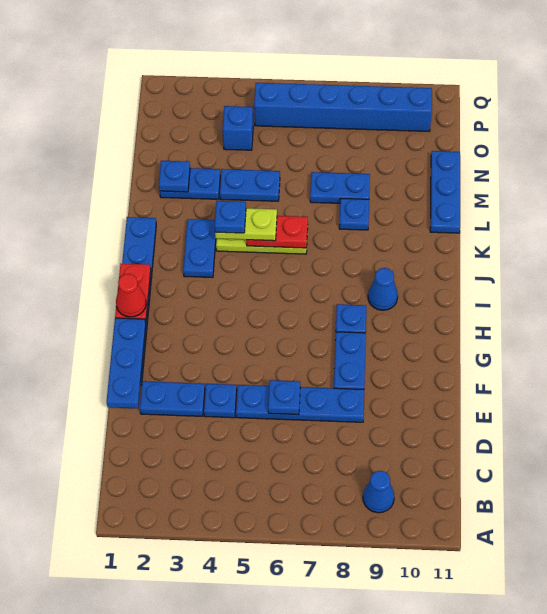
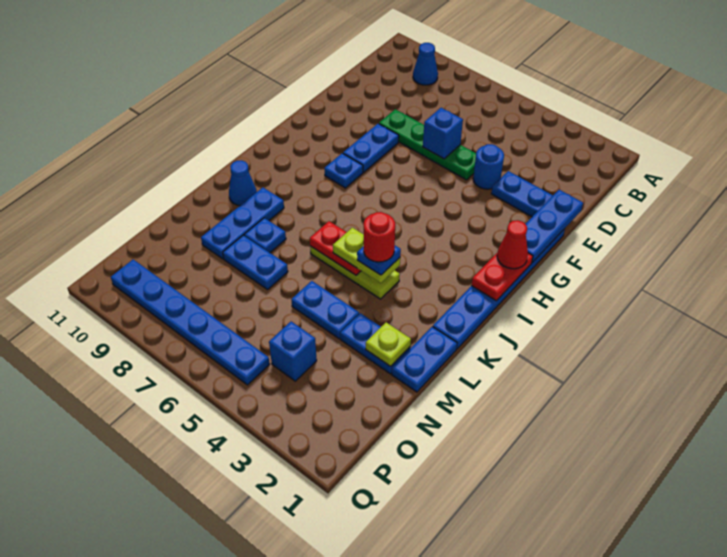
blue 1x1 plate [204,384,237,418] -> blue 1x1 round brick [473,144,504,189]
blue 1x4 plate [236,385,364,422] -> green 1x4 plate [379,109,476,180]
blue 1x1 plate [268,380,300,415] -> blue 1x1 brick [423,108,463,159]
blue 1x1 cone [368,268,398,310] -> blue 1x1 cone moved to [229,160,257,206]
blue 1x2 plate [183,219,216,278] -> blue 1x2 plate moved to [392,327,457,392]
none -> red 1x1 round brick [364,212,395,262]
blue 1x3 plate [430,151,460,233] -> blue 1x3 plate moved to [201,188,284,259]
blue 1x1 plate [159,161,190,192] -> lime 1x1 plate [366,322,411,366]
blue 1x6 brick [254,83,432,131] -> blue 1x6 plate [111,259,270,385]

